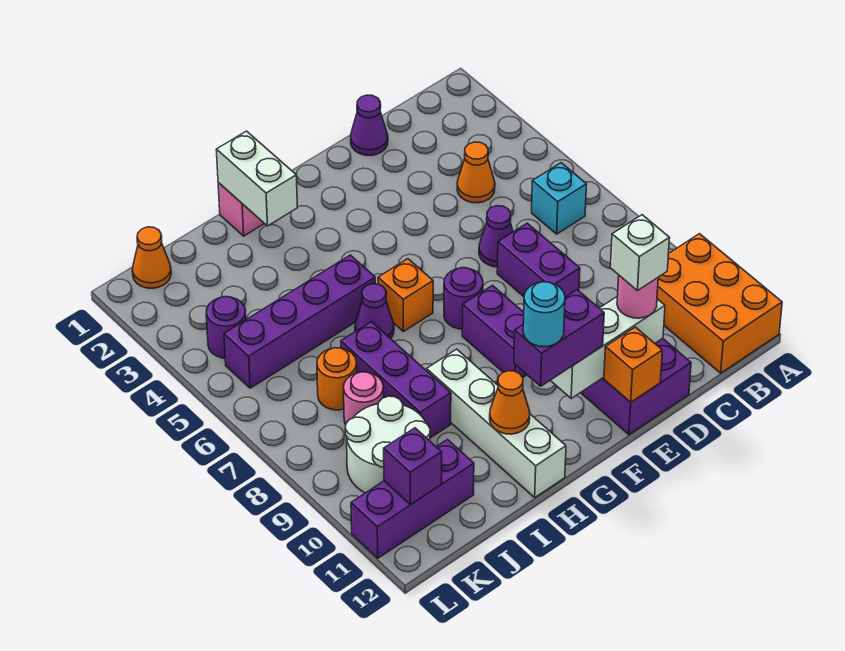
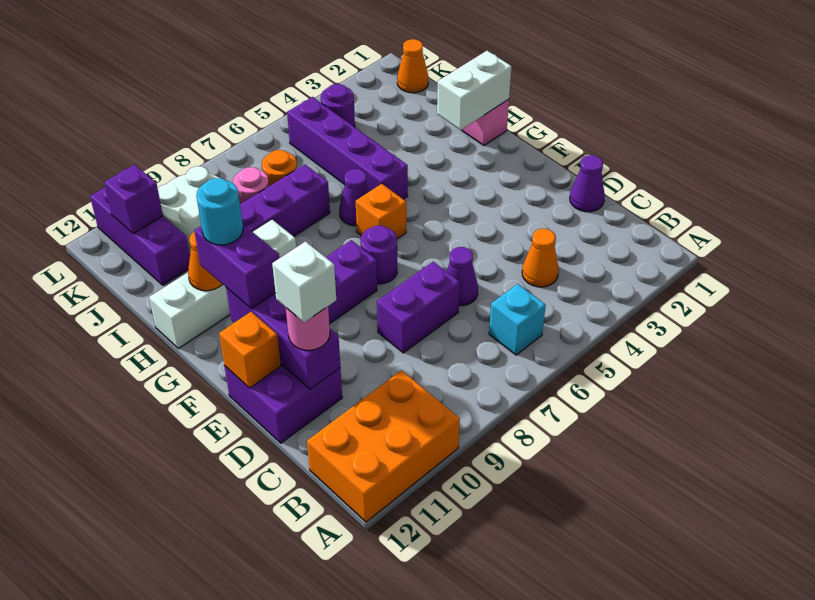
white 1x3 brick [550,297,665,398] -> purple 1x3 brick [226,288,340,389]

